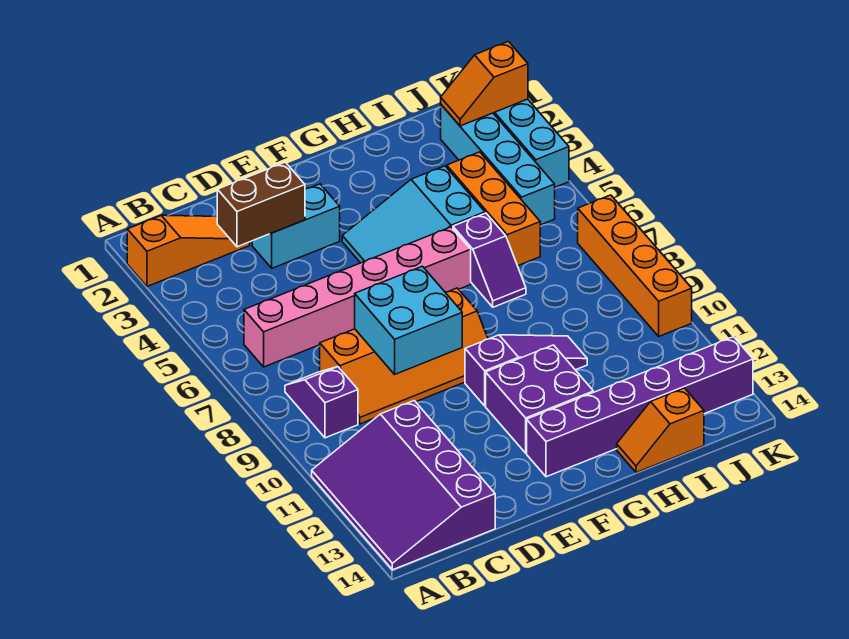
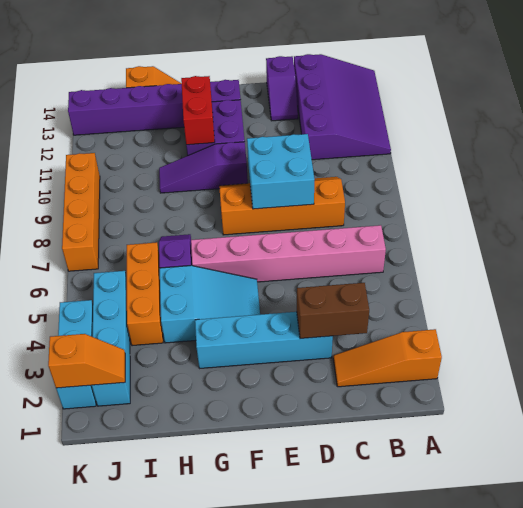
purple 1x2 slope [285,367,358,438] -> purple 1x2 slope moved to [266,56,298,121]
cyan 1x2 brick [252,184,340,268] -> cyan 1x4 brick [195,312,333,368]
none -> red 1x2 brick [181,76,215,145]

